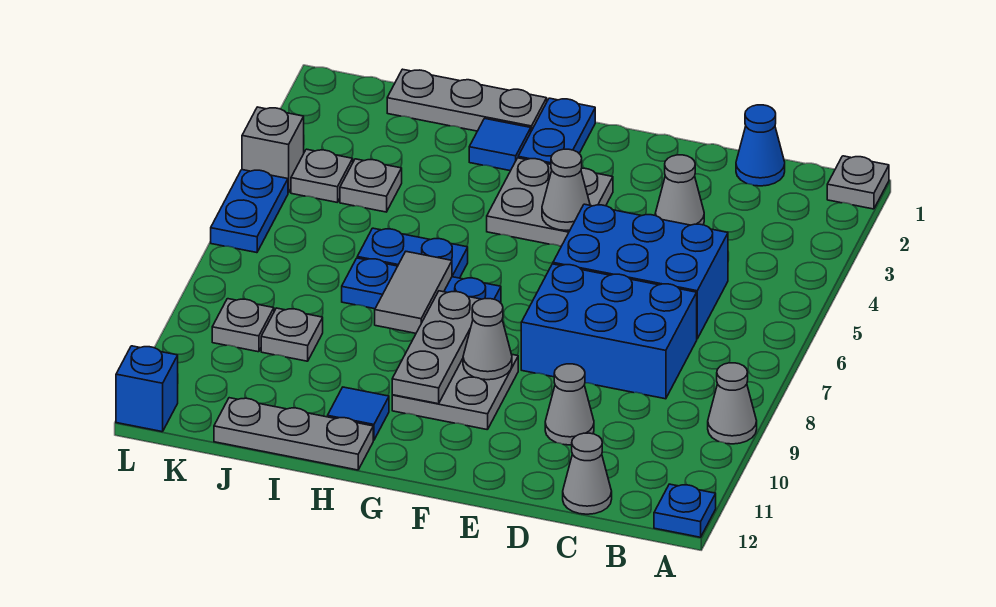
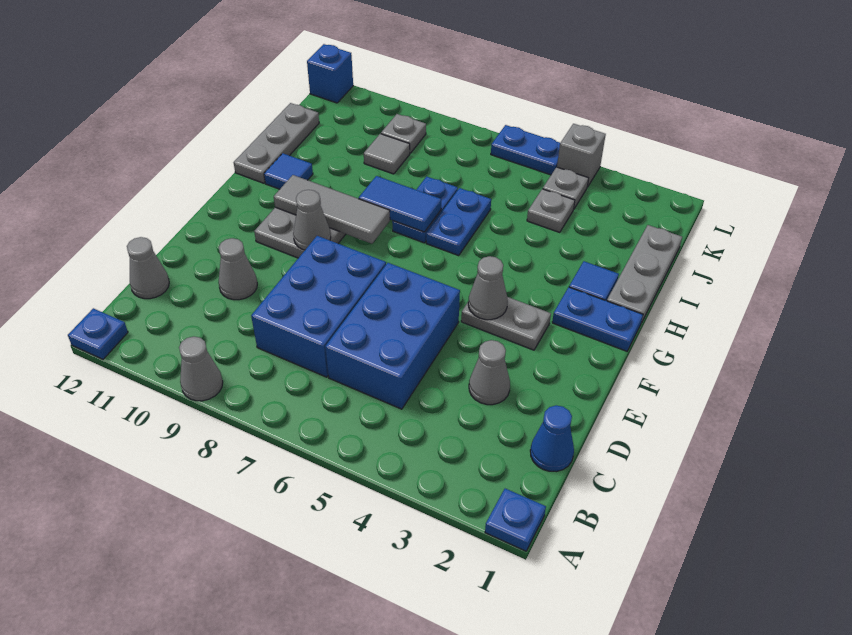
grey 1x1 plate [827,156,889,209] -> blue 1x1 plate [485,489,546,551]
grey 2x2 plate [487,158,613,246] -> grey 1x2 plate [461,297,551,350]
blue 1x3 plate [342,258,501,309] -> blue 1x2 plate [392,177,458,243]
grey 1x3 plate [392,291,481,404] -> grey 1x3 tile [274,175,390,244]
grey 1x2 tile [375,252,452,333] -> blue 1x2 tile [359,176,441,232]
grey 1x1 plate [261,308,323,361] -> grey 1x1 tile [364,134,410,174]

